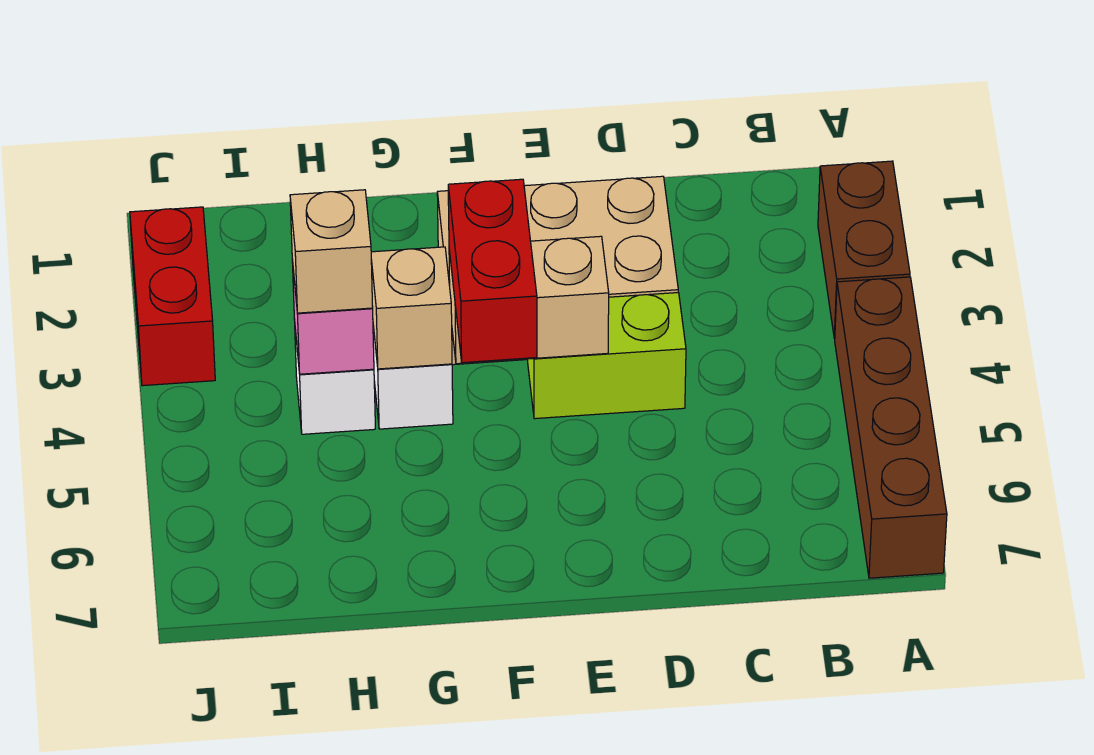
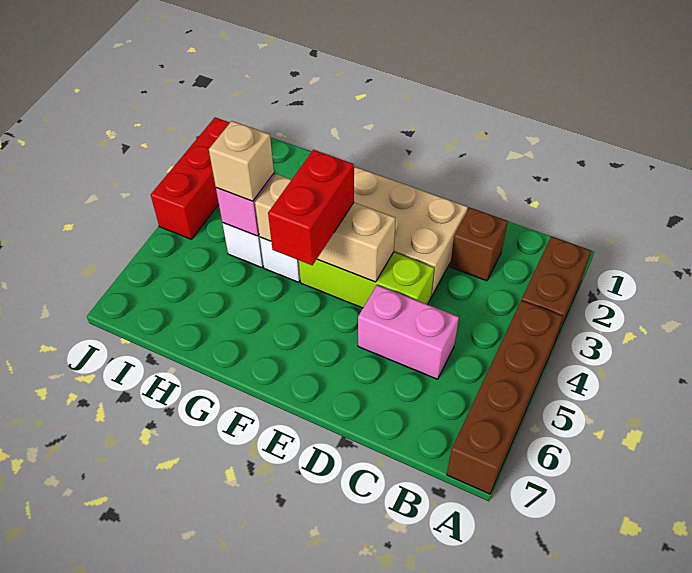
none -> brown 1x1 brick [450,208,508,281]
none -> pink 1x2 brick [358,285,459,379]
lime 1x2 brick [528,293,686,419] -> lime 1x3 brick [299,252,434,308]
red 1x2 brick [130,207,215,386] -> red 1x3 brick [151,117,230,239]

